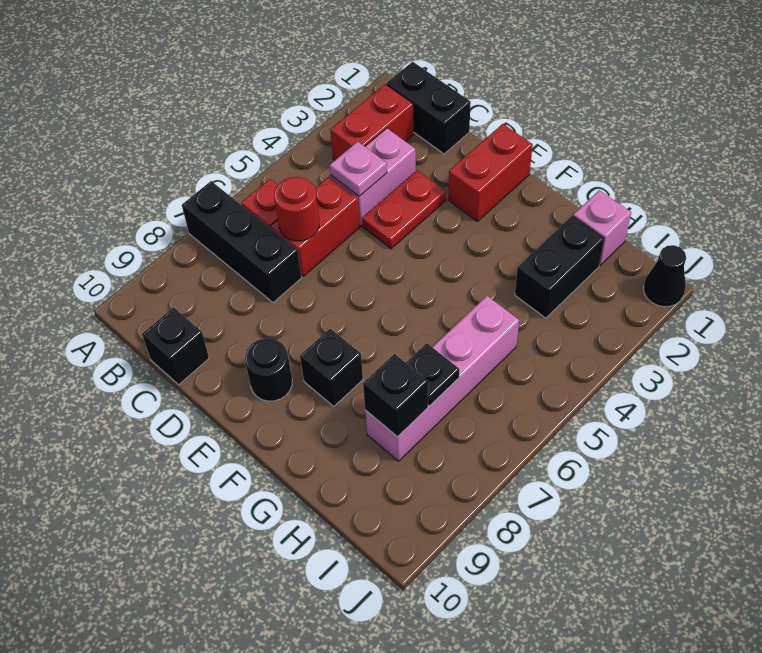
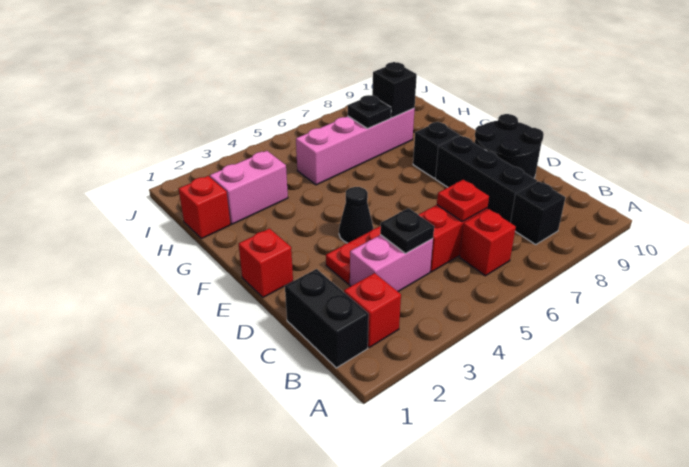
black 1x3 brick [182,181,302,303] -> black 1x3 brick moved to [435,136,537,222]
red 1x2 brick [330,84,414,160] -> red 1x1 brick [344,273,401,347]
pink 1x1 plate [330,142,387,196] -> black 1x1 plate [380,208,434,253]
red 1x1 round brick [274,177,319,241] -> red 1x1 plate [437,180,489,222]
black 1x1 brick [142,307,209,385] -> black 1x1 brick moved to [510,181,565,244]
red 1x2 brick [448,124,533,221] -> red 1x1 brick [239,228,293,297]
black 1x1 round brick [245,338,292,401] -> black 2x2 round brick [475,114,544,178]
pink 1x1 brick [573,190,631,265] -> red 1x1 brick [179,176,230,239]
black 1x2 brick [515,216,604,318] -> pink 1x2 brick [210,151,288,224]
black 1x1 cone [643,245,686,307] -> black 1x1 cone moved to [339,187,373,243]

